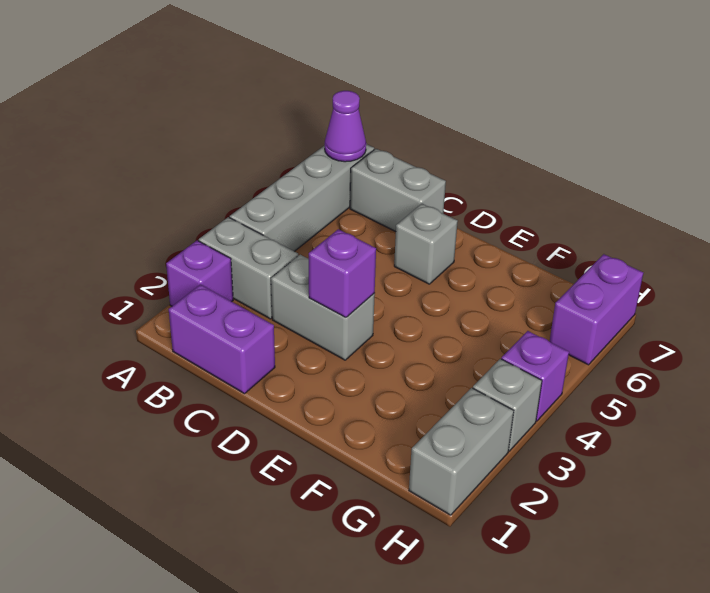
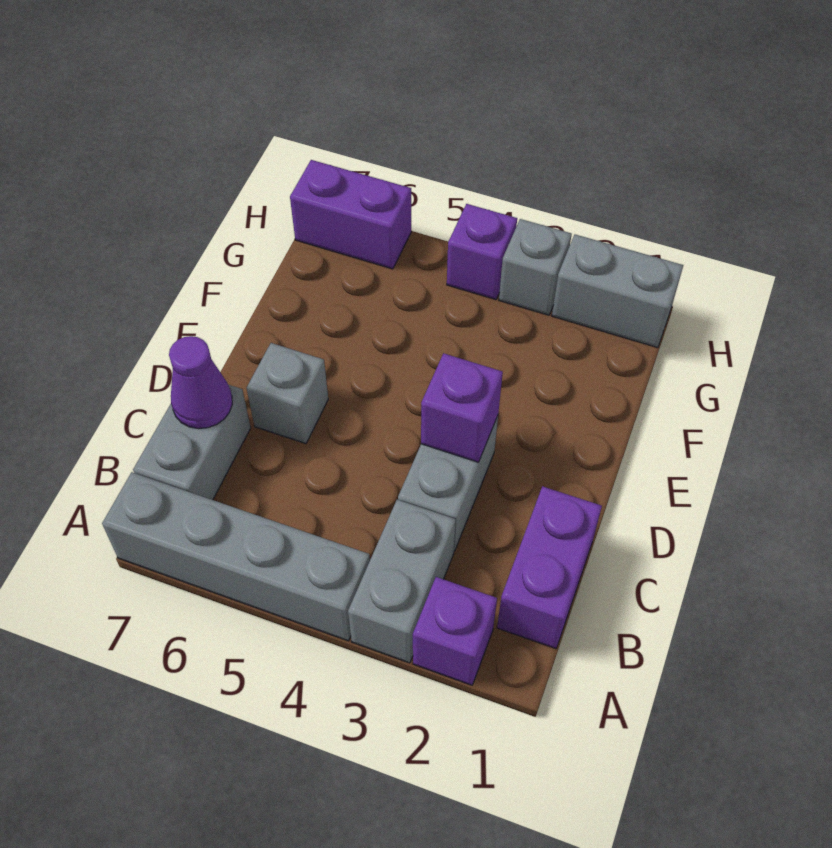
purple 1x1 cone [325,91,366,162] -> purple 1x1 cone moved to [169,336,232,429]

